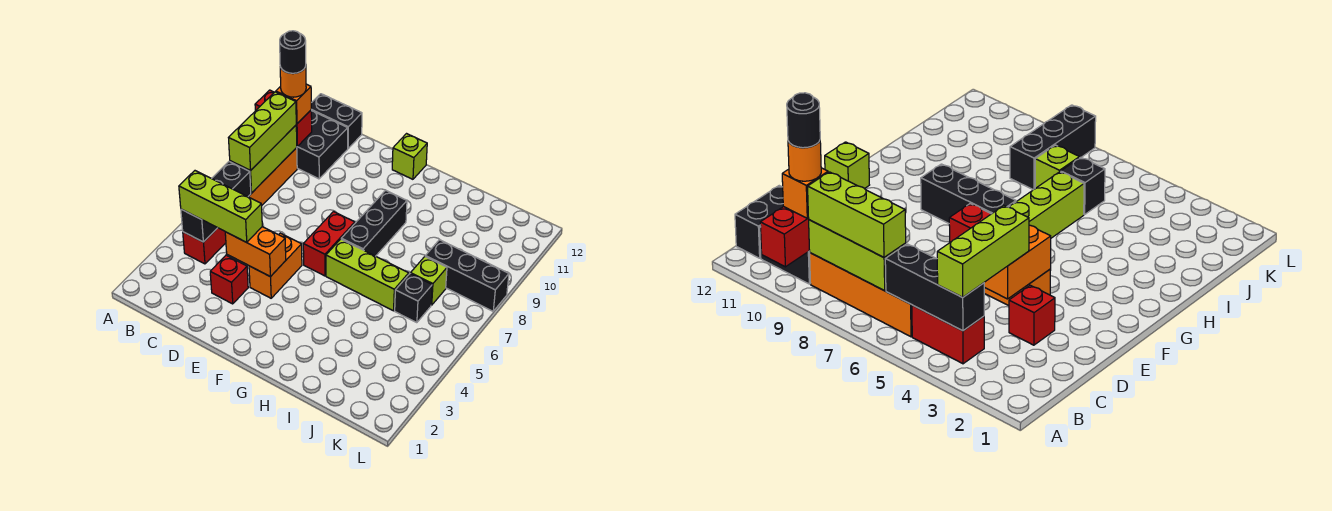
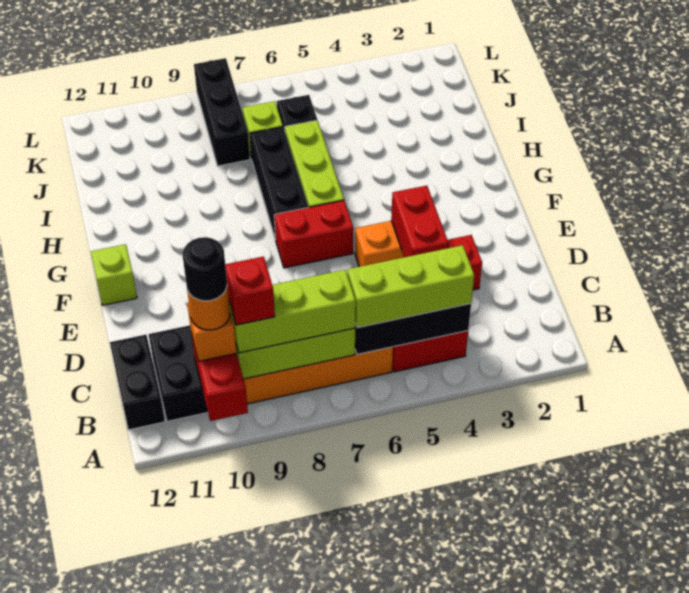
lime 1x3 brick [179,171,262,242] -> lime 1x3 brick turned to [348,245,474,328]
none -> red 1x1 brick [225,256,275,325]
orange 1x2 brick [225,227,286,277] -> red 1x2 brick [391,186,448,257]
black 1x3 brick [341,190,407,256] -> black 1x3 brick turned to [250,127,308,240]

